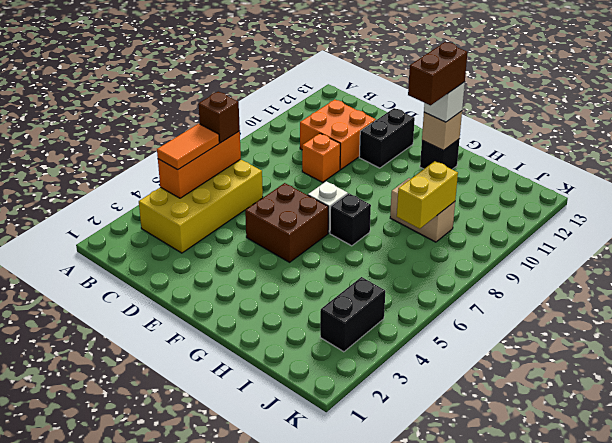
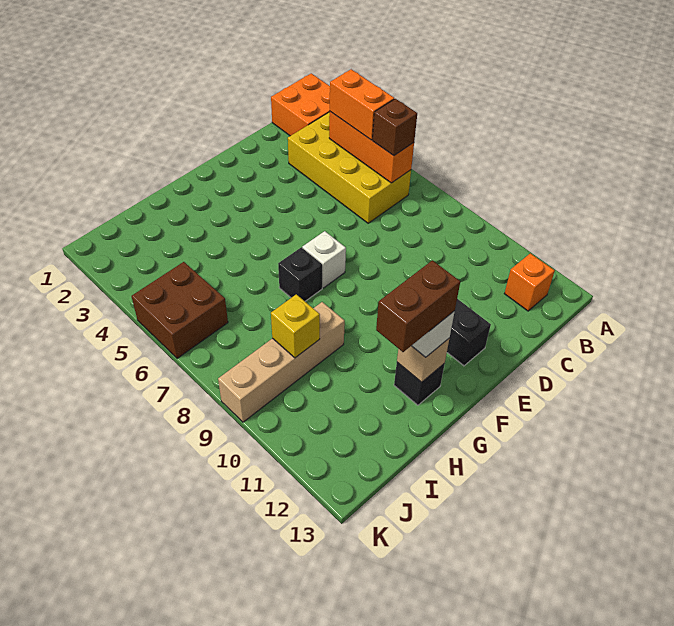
orange 1x2 tile [157,124,219,170] -> orange 1x2 brick [330,69,394,140]
orange 2x2 brick [300,100,376,170] -> orange 2x2 brick moved to [271,73,330,136]
orange 1x1 brick [302,133,340,182] -> orange 1x1 brick moved to [504,253,555,311]
brown 2x2 brick [245,183,328,262] -> brown 2x2 brick moved to [131,262,228,358]
brown 1x2 brick [408,42,467,105] -> brown 1x2 brick turned to [376,260,460,352]
tan 1x2 brick [390,178,455,242] -> tan 1x4 brick [218,302,345,422]
yellow 1x2 brick [397,161,458,229] -> yellow 1x1 brick [271,294,320,358]
black 1x2 brick [320,277,385,352] -> none

